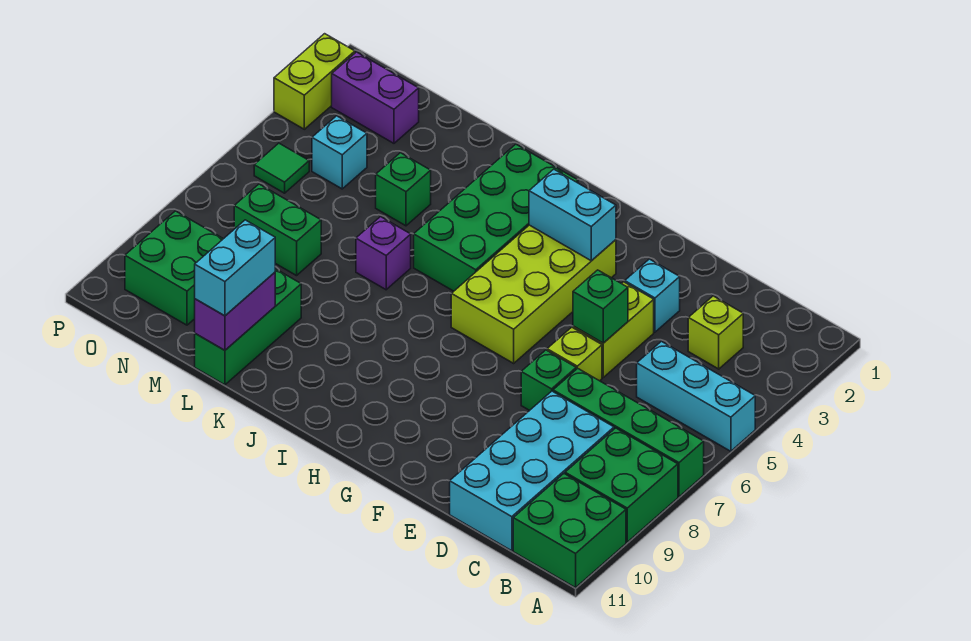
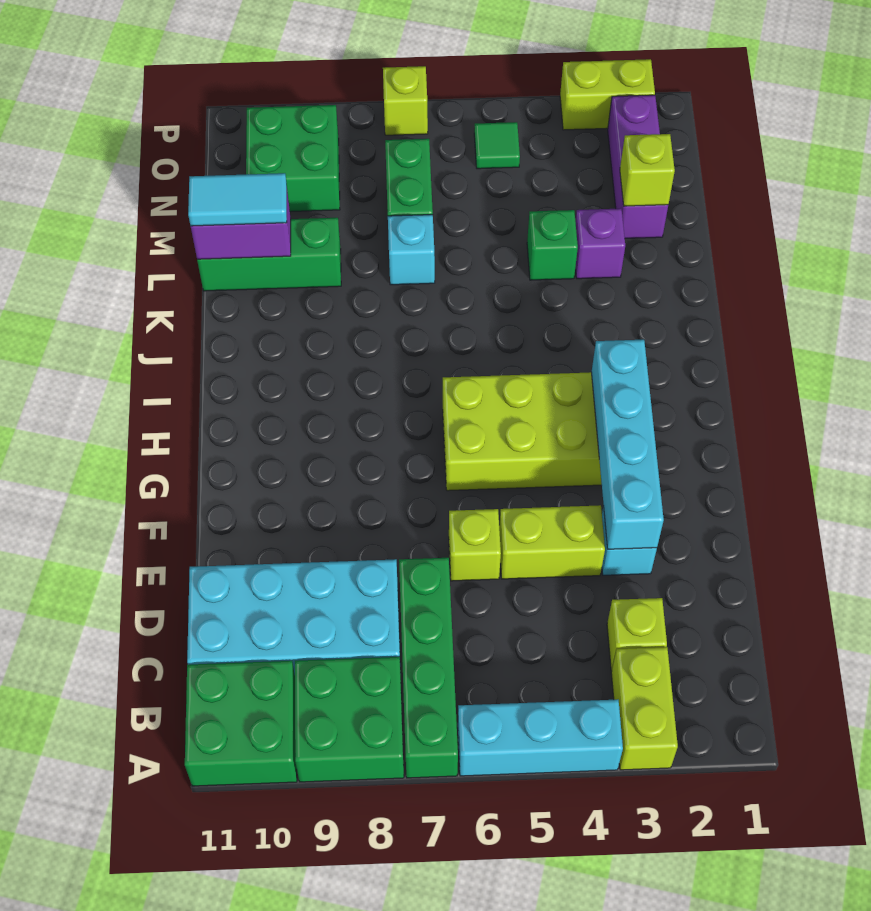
none -> lime 1x2 brick [611,647,678,770]
cyan 1x3 brick [637,341,755,451] -> cyan 1x3 brick turned to [458,700,623,776]
green 1x1 brick [573,270,628,343] -> none
green 1x1 brick [521,350,576,410] -> none
cyan 1x2 brick [529,169,616,261] -> cyan 1x4 brick [592,340,664,549]
green 2x4 brick [414,144,578,291] -> none
purple 1x1 brick [356,217,411,290] -> purple 1x1 brick moved to [575,208,625,279]
cyan 1x2 brick [195,220,275,316] -> cyan 1x2 tile [188,173,287,226]
none -> lime 1x1 brick [620,134,675,206]
purple 1x2 brick [332,52,419,143] -> purple 1x3 brick [608,95,668,238]
cyan 1x1 brick [312,116,367,189] -> cyan 1x1 brick moved to [388,215,435,285]
none -> lime 1x1 brick [383,66,428,135]

